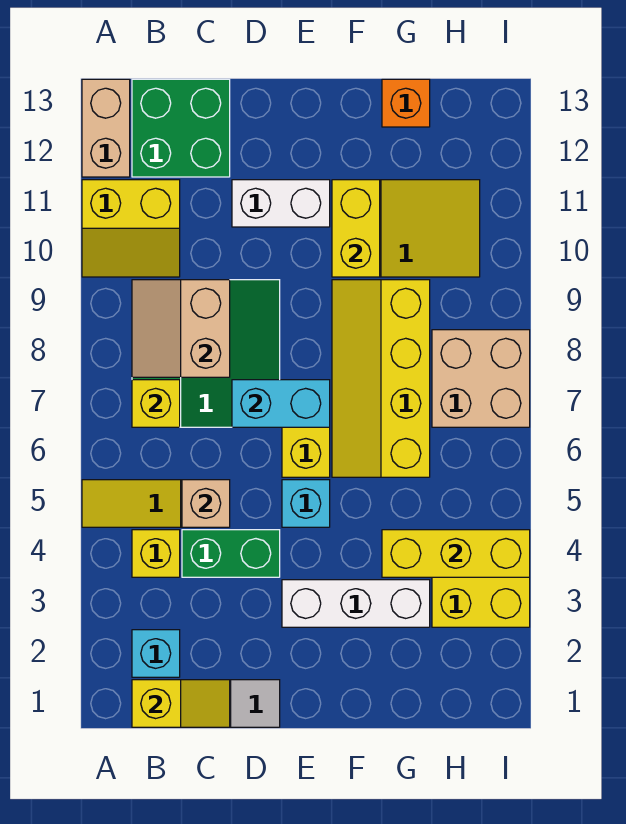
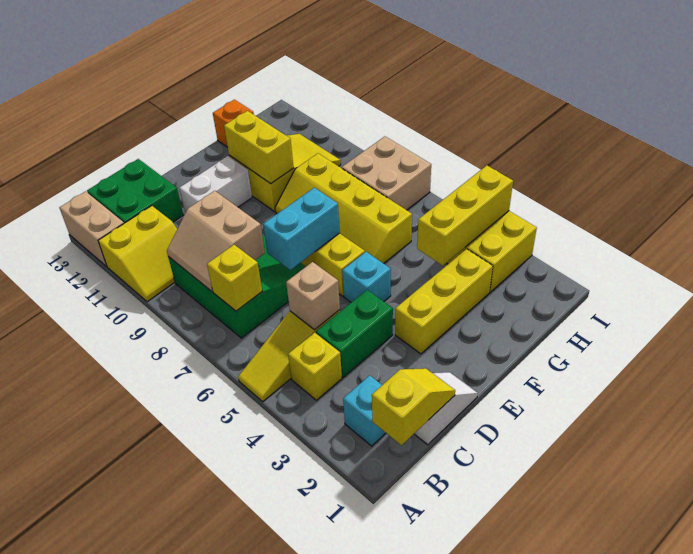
white 1x3 brick [282,580,430,627] -> yellow 1x3 brick [395,249,493,354]

